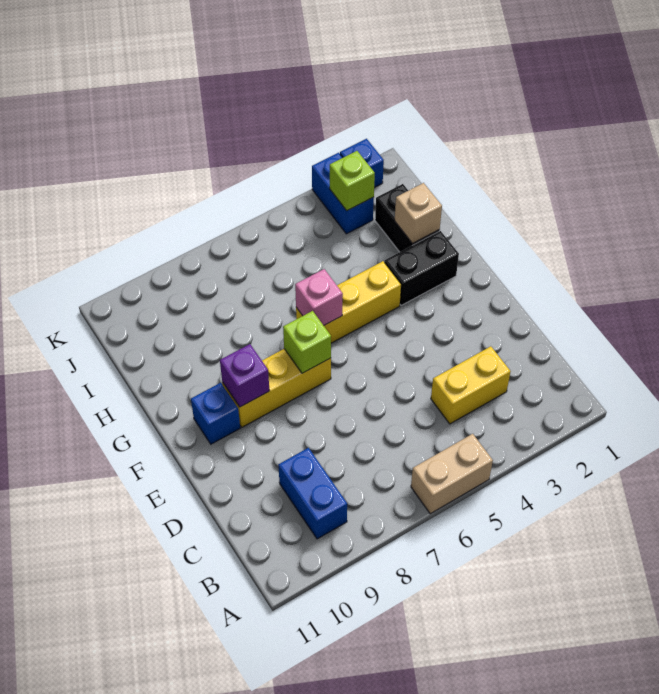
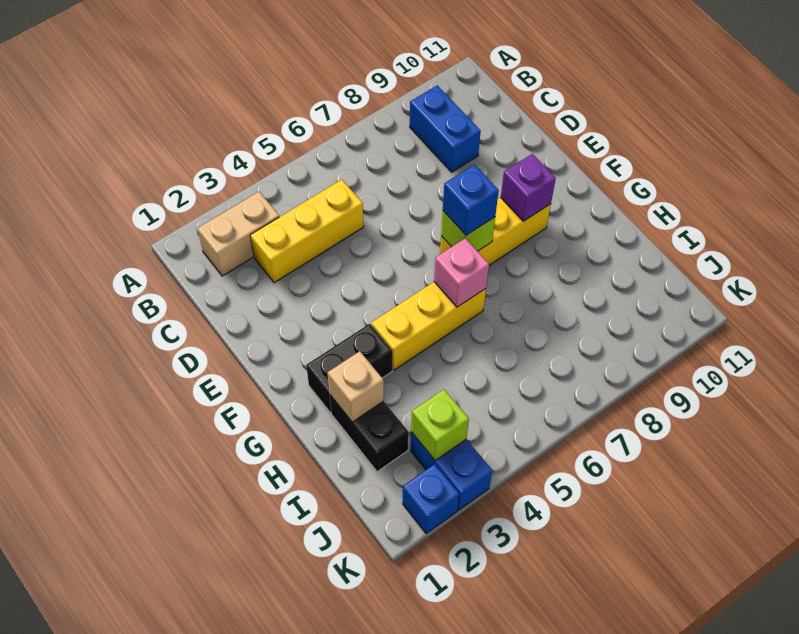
tan 1x2 brick [411,434,493,514] -> tan 1x2 brick moved to [197,192,279,276]
yellow 1x2 brick [431,346,511,424] -> yellow 1x3 brick [250,180,364,283]
blue 1x1 brick [191,383,240,444] -> blue 1x1 brick moved to [443,165,499,235]

